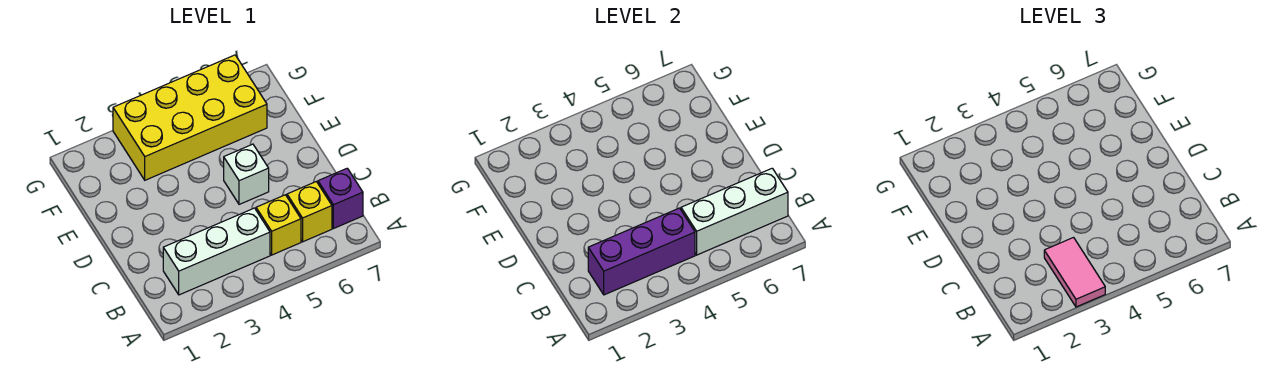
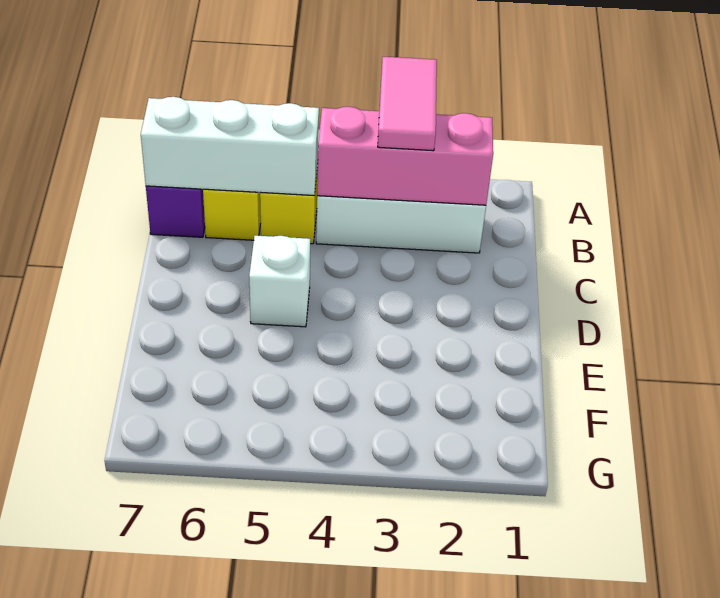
purple 1x3 brick [588,208,695,295] -> pink 1x3 brick [317,107,493,205]
yellow 2x4 brick [113,55,267,180] -> none

